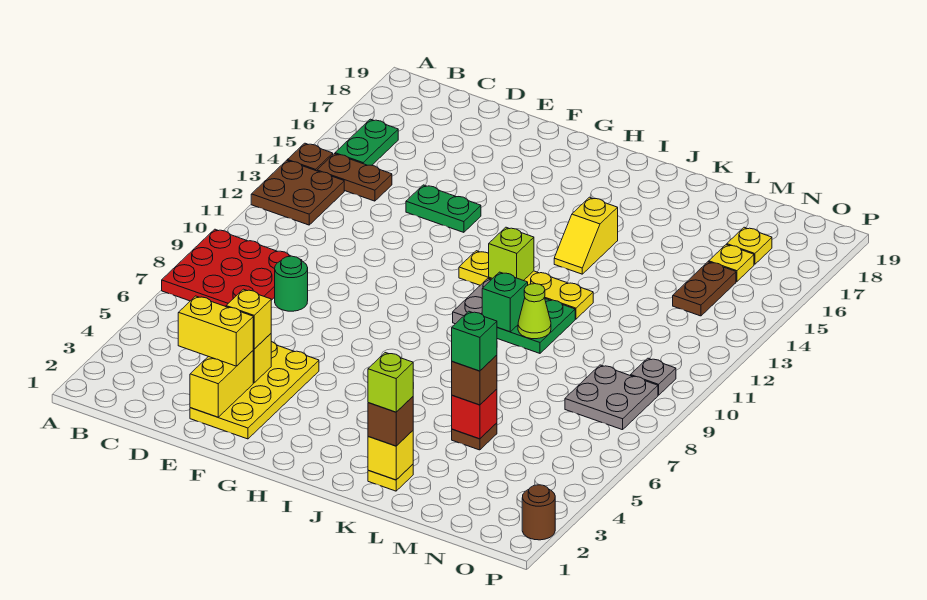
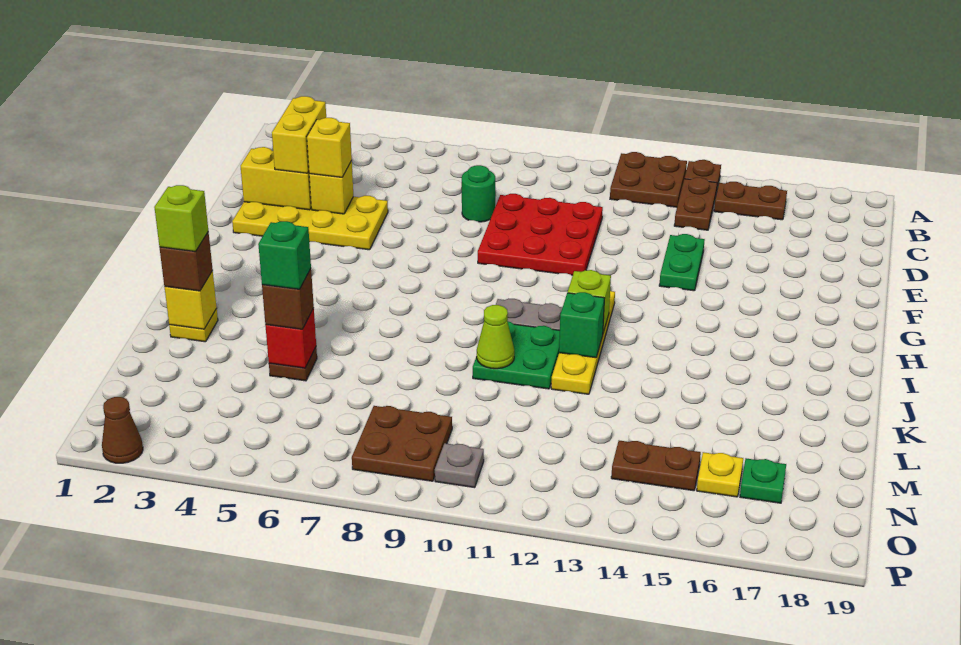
red 3x3 plate [162,229,302,307] -> red 3x3 plate moved to [478,194,603,275]
green 1x2 plate [335,119,398,165] -> brown 1x2 plate [714,182,787,220]
green 1x1 brick [482,272,528,332] -> green 1x1 brick moved to [559,292,604,358]
yellow 1x2 slope [554,197,618,274] -> none
grey 2x2 plate [565,365,658,430] -> brown 2x2 plate [352,406,452,481]
yellow 1x1 plate [727,227,772,264] -> green 1x1 plate [740,458,786,503]
brown 1x1 round brick [522,485,555,540] -> brown 1x1 cone [102,397,143,463]

